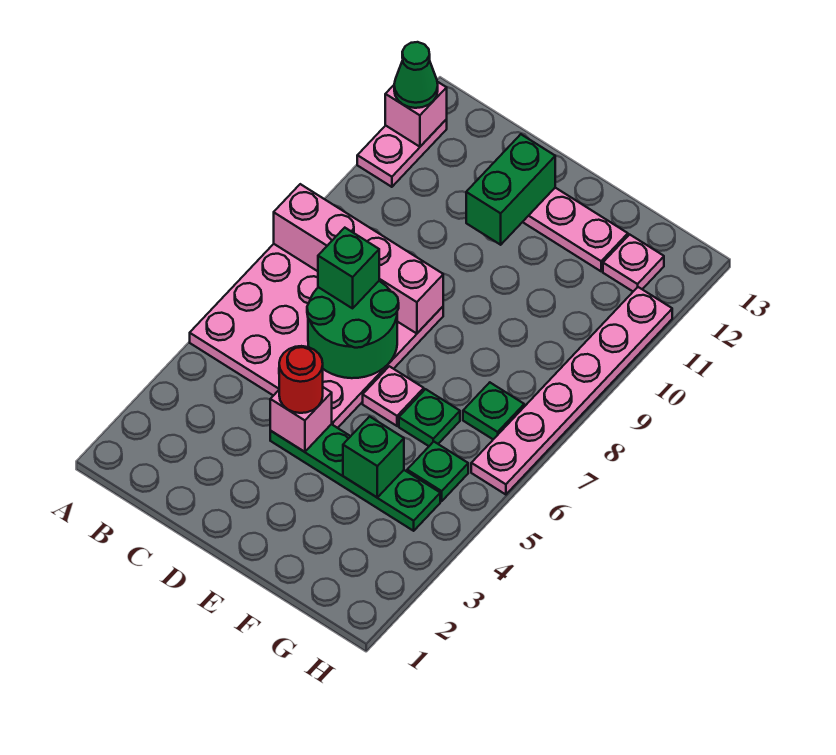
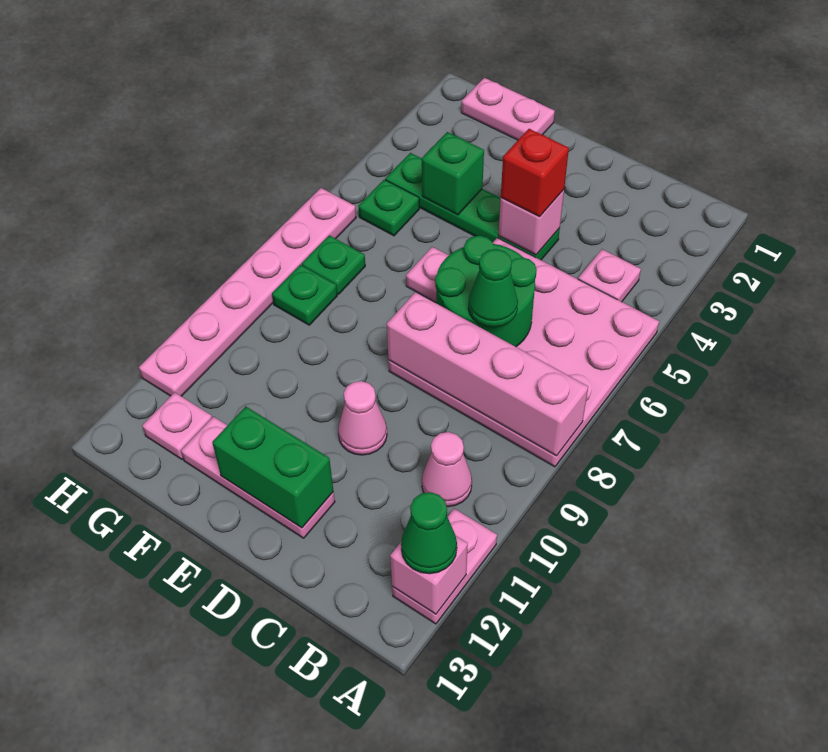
none -> pink 1x1 plate [578,249,641,302]
none -> pink 1x1 cone [422,432,472,507]
green 1x1 brick [318,228,379,308] -> green 1x1 cone [468,249,518,328]
red 1x1 round brick [279,346,323,413] -> red 1x1 brick [501,129,569,217]
none -> pink 1x1 cone [338,381,387,455]
green 1x2 brick [466,134,555,245] -> green 1x2 brick turned to [212,406,333,528]
none -> pink 1x2 plate [461,78,555,140]
green 1x1 plate [399,389,460,446] -> green 1x1 plate moved to [272,265,337,325]

